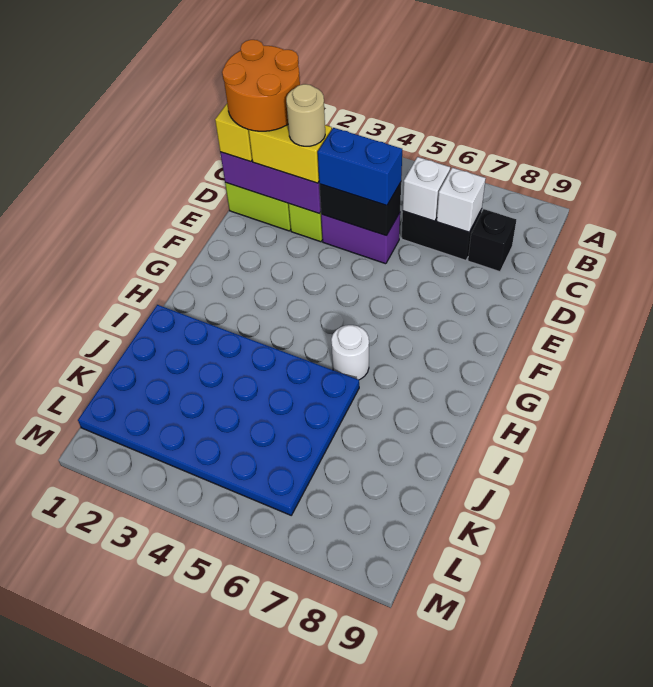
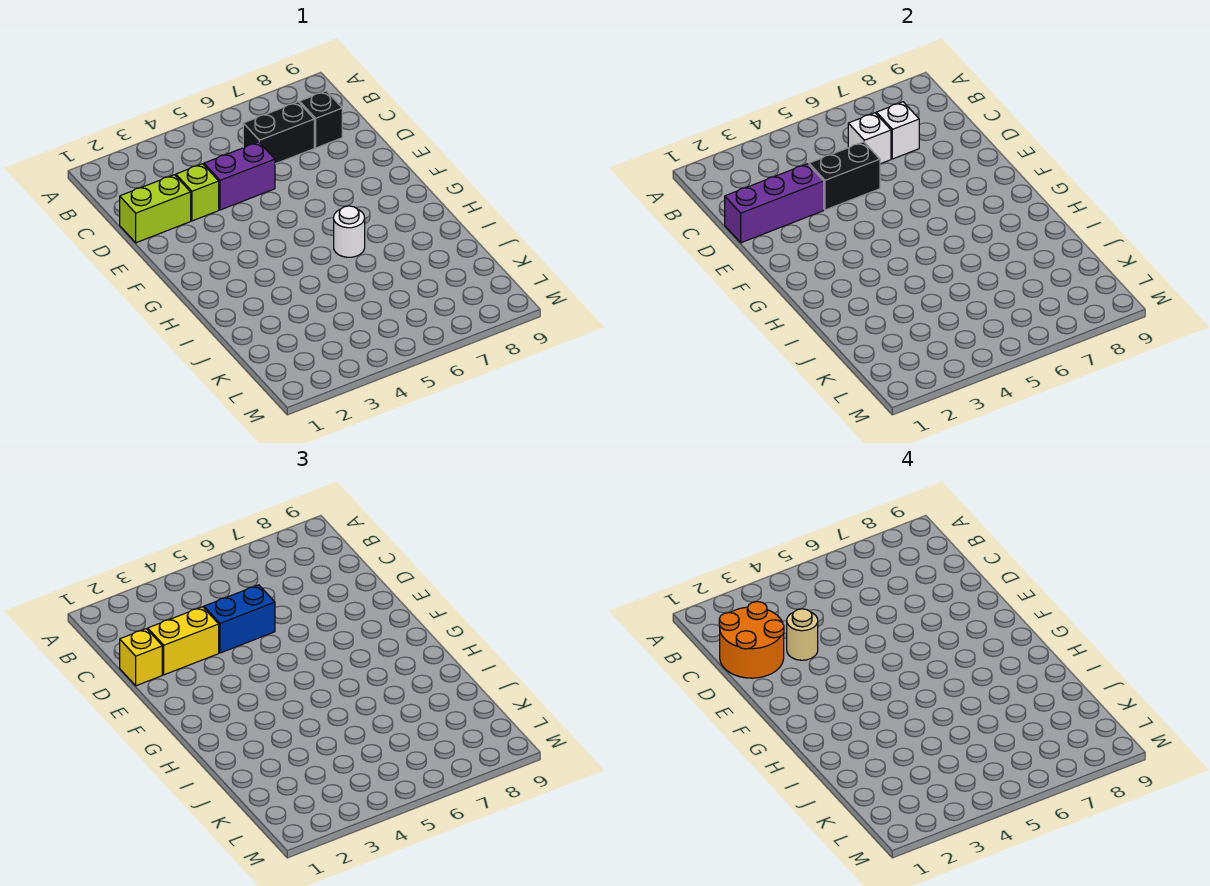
blue 4x6 plate [78,305,359,515] -> none

